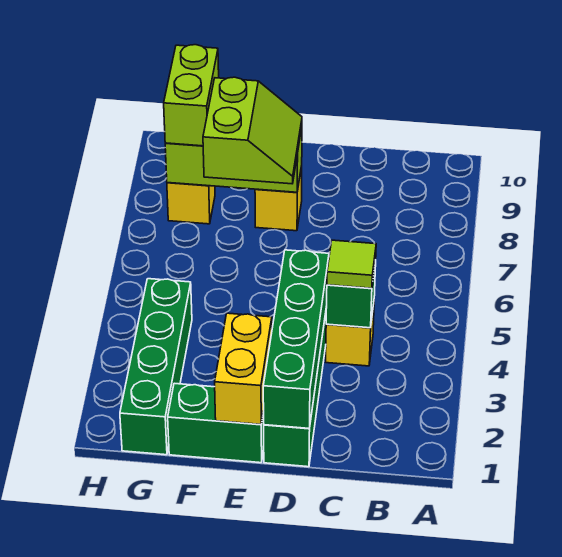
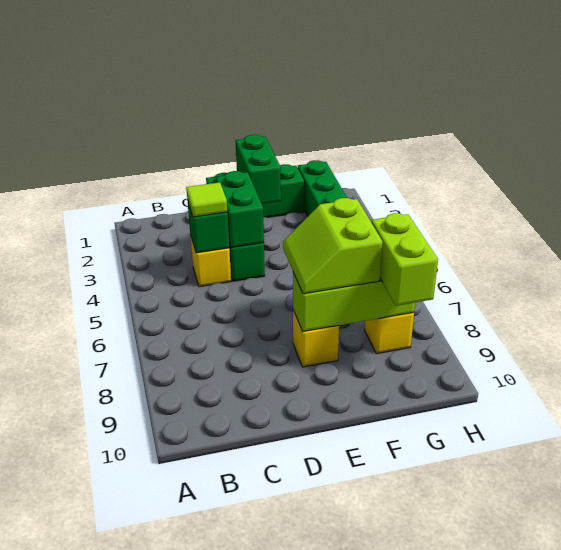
green 1x4 brick [263,250,329,429] -> green 1x2 brick [216,171,264,248]
yellow 1x2 brick [215,313,272,424] -> green 1x2 brick [235,135,281,204]

